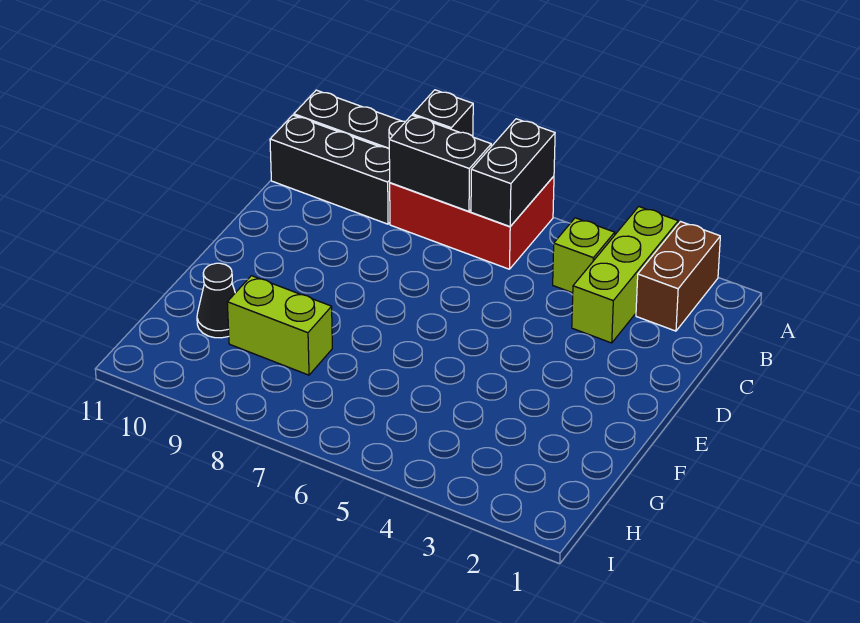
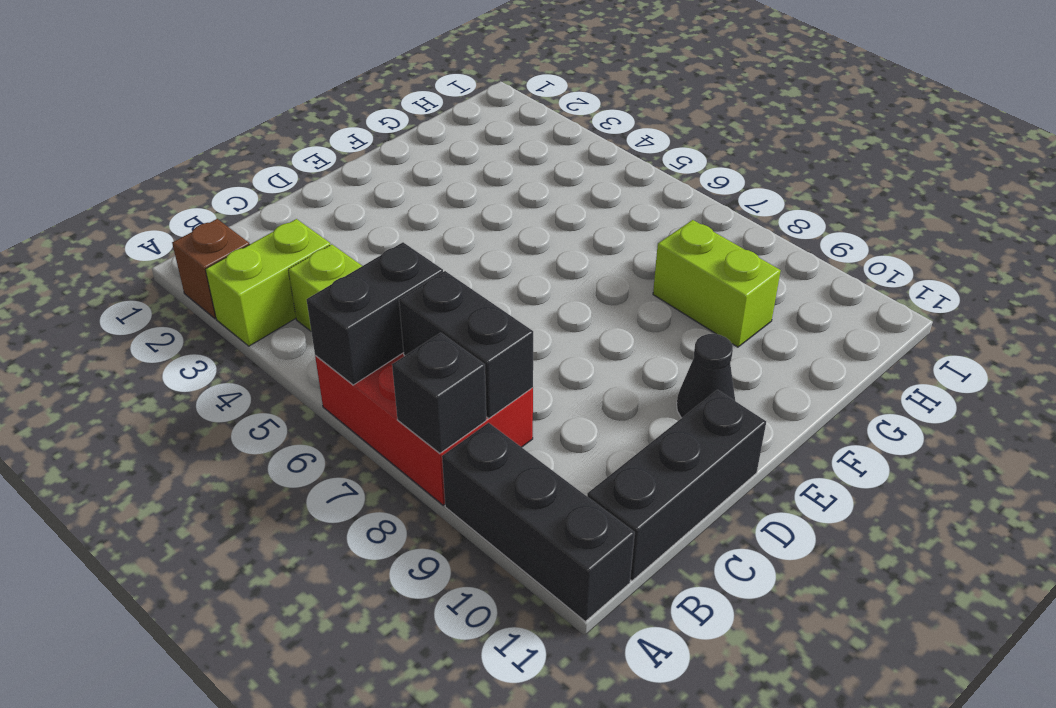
brown 1x2 brick [636,222,720,331] -> brown 1x1 brick [172,219,250,319]
lime 1x3 brick [572,207,678,343] -> lime 1x2 brick [206,219,330,346]
black 1x3 brick [270,115,390,224] -> black 1x3 brick turned to [587,390,766,581]
black 1x1 cone [197,263,235,338] -> black 1x1 cone moved to [677,334,735,418]

